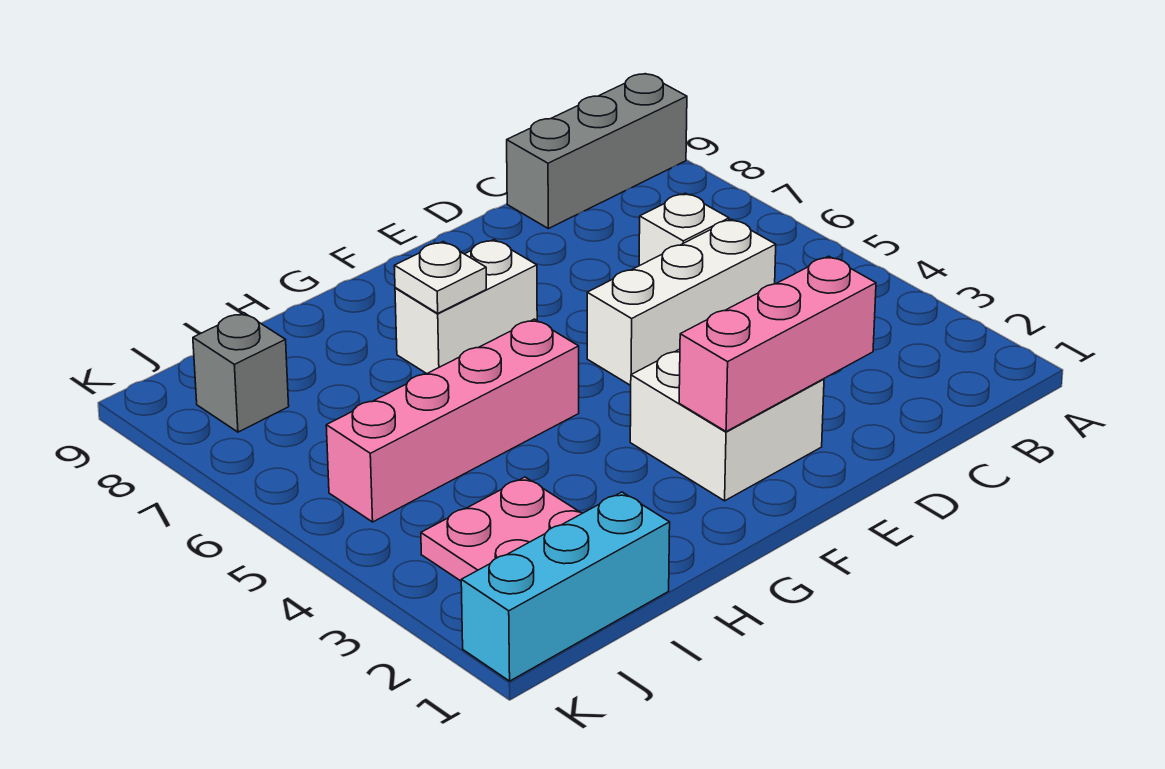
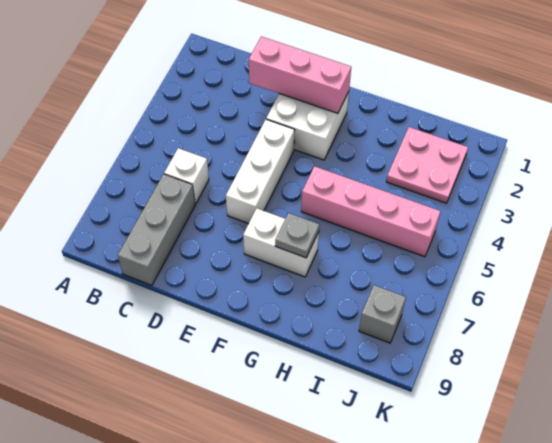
grey 1x3 brick [507,74,687,229] -> grey 1x3 brick turned to [118,174,195,285]
white 1x3 brick [587,219,776,386] -> white 1x3 brick turned to [226,119,295,224]
white 1x1 plate [394,242,486,313] -> grey 1x1 plate [275,213,319,258]
cyan 1x3 brick [461,492,670,681] -> none

